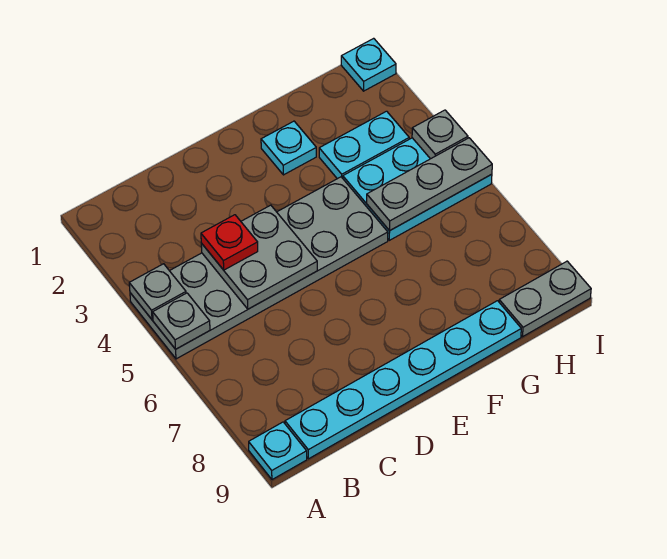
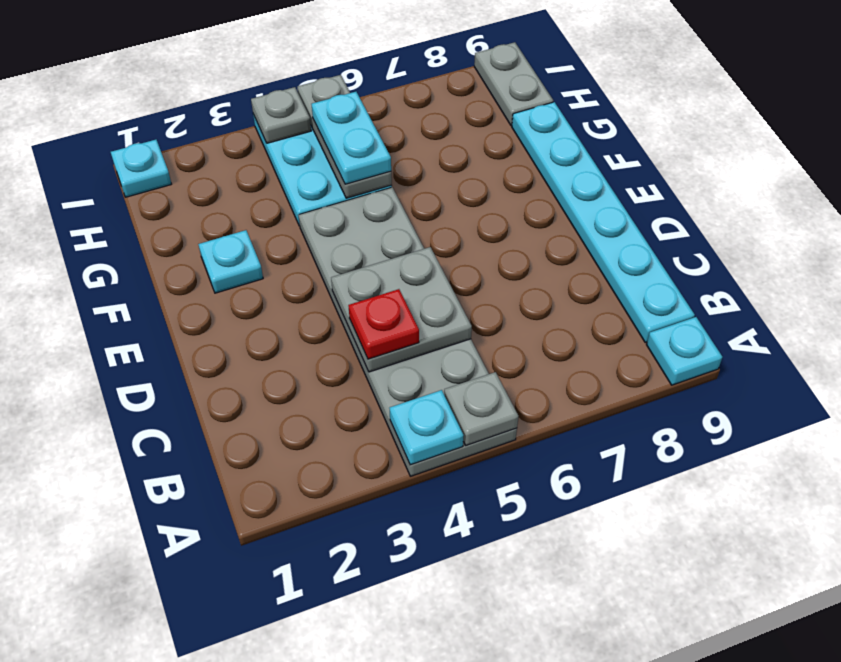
grey 1x1 plate [129,264,186,320] -> cyan 1x1 plate [390,390,464,465]
cyan 1x2 plate [319,111,409,179] -> cyan 1x2 plate moved to [312,92,391,184]

